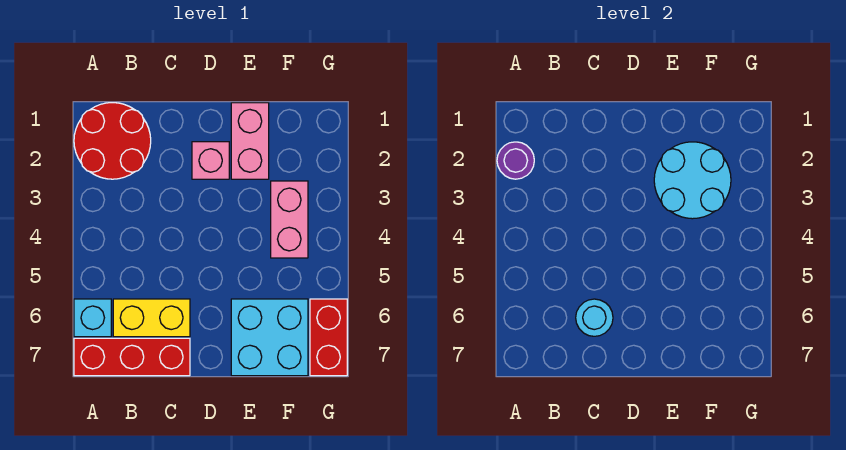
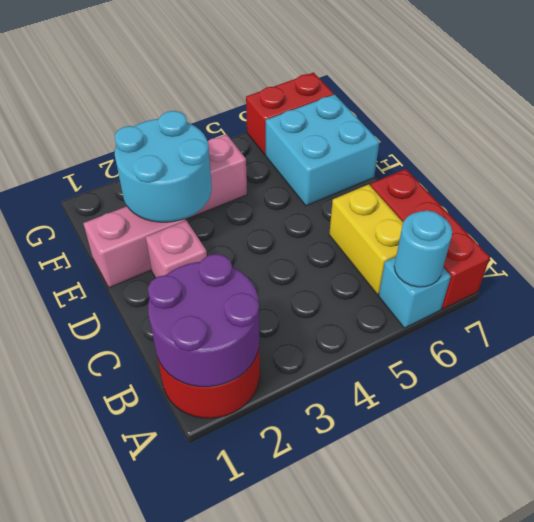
purple 1x1 round brick [497,142,534,179] -> purple 2x2 round brick [148,254,259,387]
cyan 1x1 round brick [576,299,613,336] -> cyan 1x1 round brick moved to [394,210,452,287]

